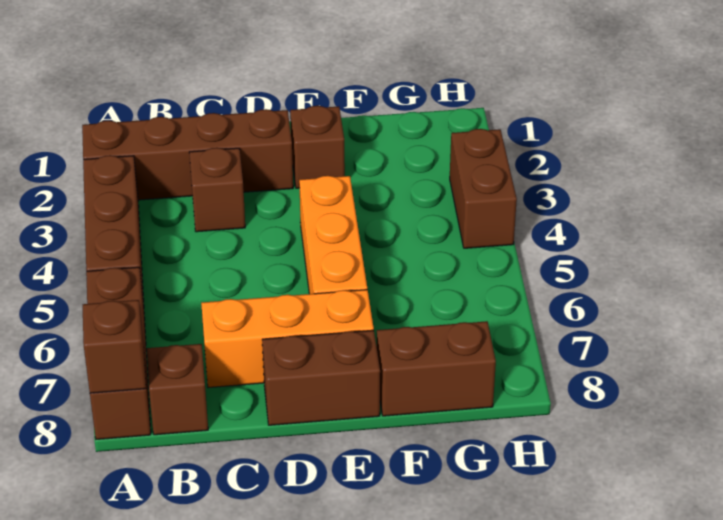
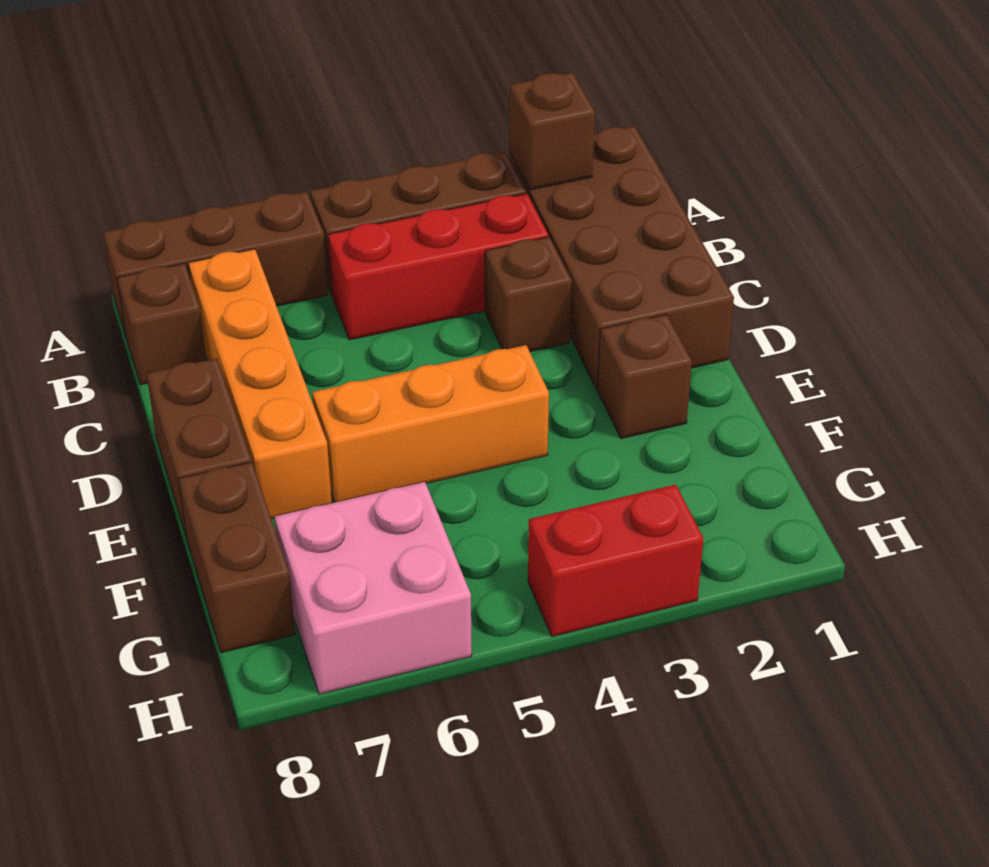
brown 1x4 brick [82,109,293,200] -> brown 2x4 brick [509,126,734,389]
brown 1x1 brick [83,300,146,393] -> brown 1x1 brick moved to [509,72,595,190]
none -> red 1x3 brick [328,194,549,340]
orange 1x3 brick [201,290,374,388] -> orange 1x4 brick [188,249,332,519]
none -> pink 2x2 brick [275,482,472,694]
brown 1x2 brick [450,129,517,248] -> red 1x2 brick [528,485,703,637]

